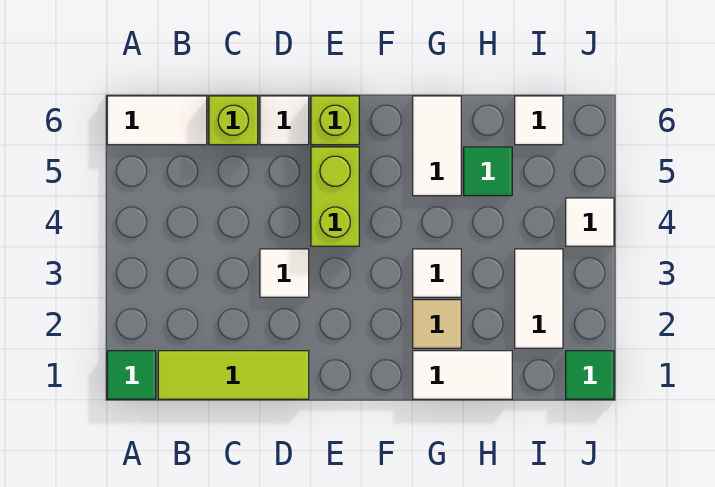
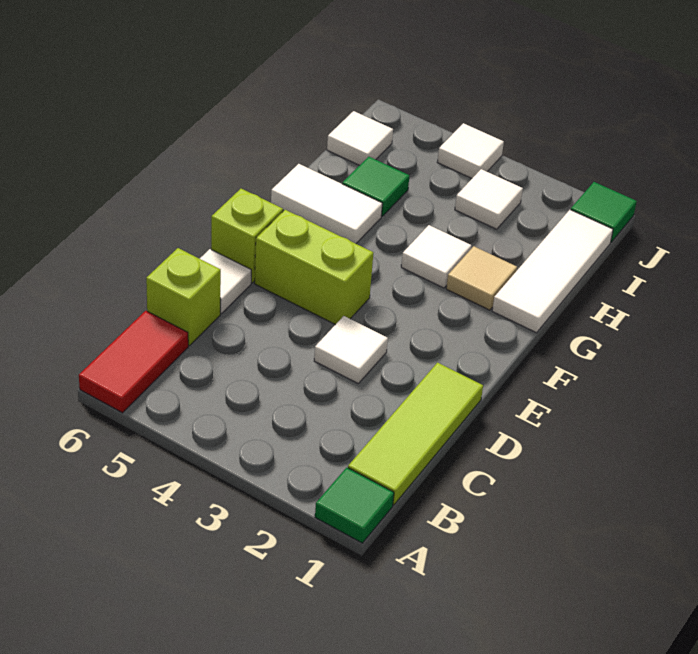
white 1x2 tile [107,96,207,145] -> red 1x2 tile [79,311,188,413]
white 1x2 tile [413,351,512,399] -> white 1x3 tile [492,210,613,333]
white 1x2 tile [515,249,563,348] -> white 1x1 tile [455,169,523,229]

